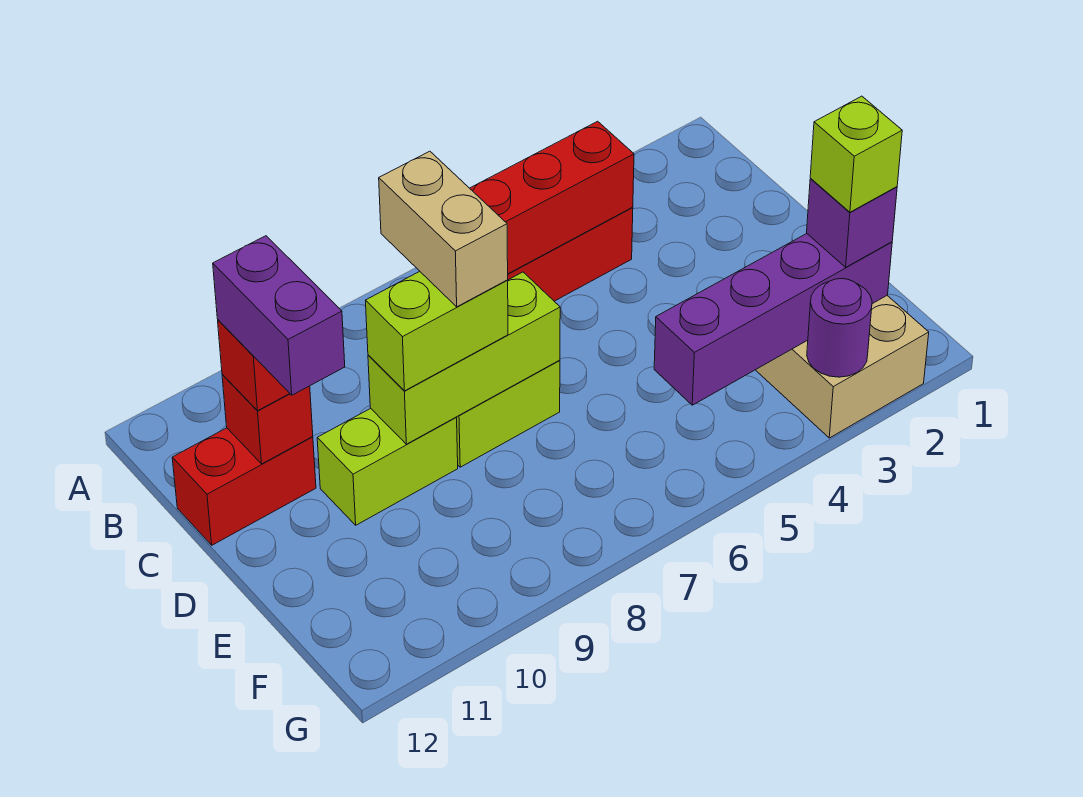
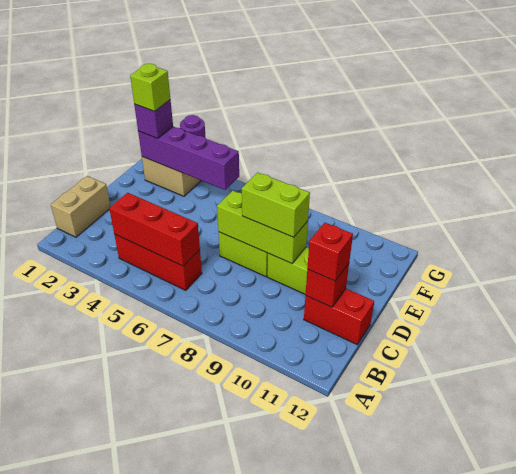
tan 1x2 brick [379,151,508,307] -> tan 1x2 brick moved to [51,176,111,237]
purple 1x2 brick [213,236,345,395] -> none

